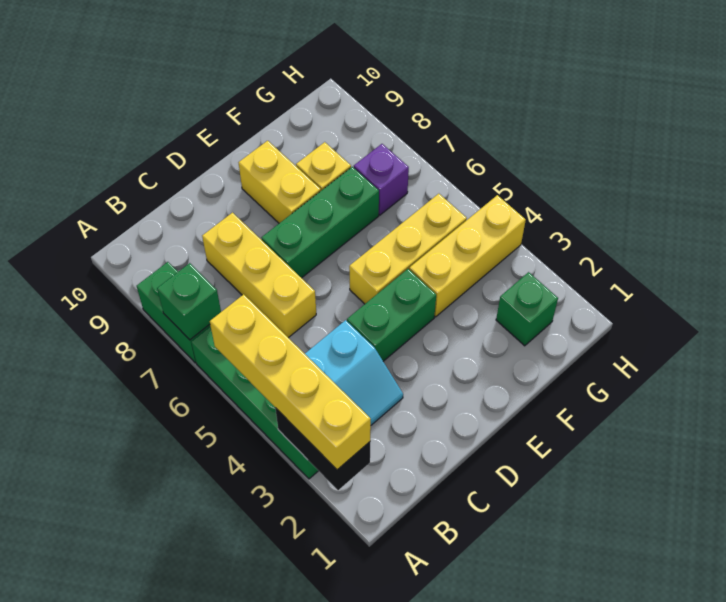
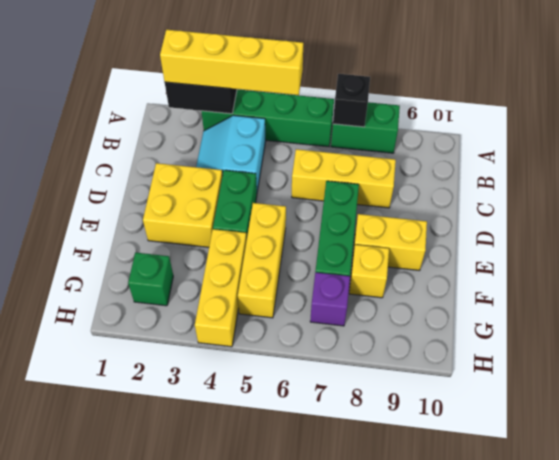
green 1x1 brick [157,263,221,340] -> black 1x1 brick [333,74,370,127]
none -> yellow 2x2 brick [143,163,223,247]

